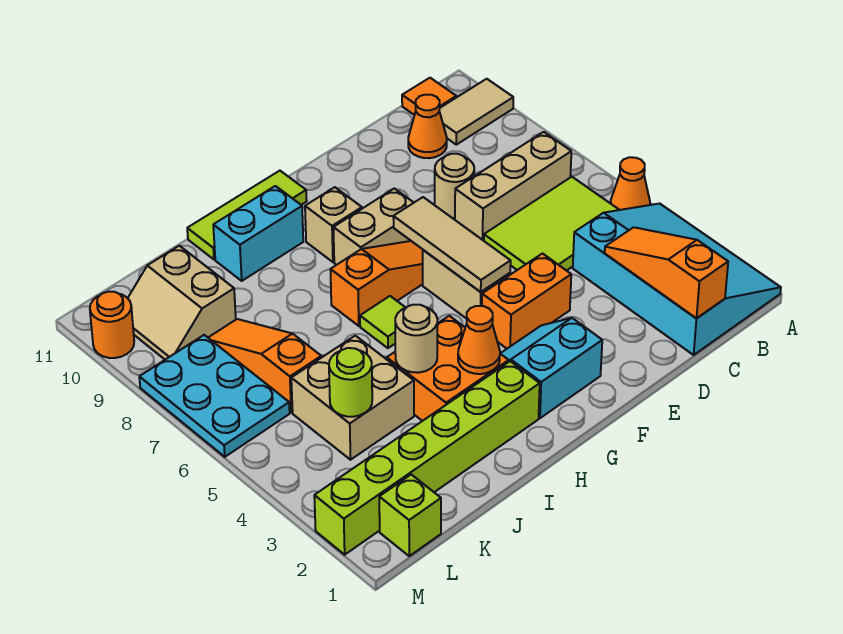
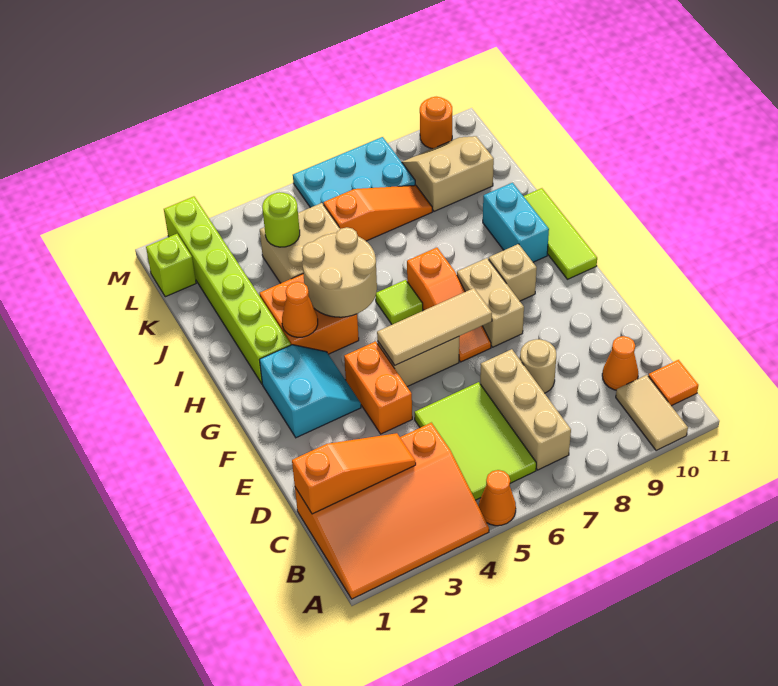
cyan 3x4 slope [573,204,781,355] -> orange 3x4 slope [295,423,489,599]
tan 1x1 round brick [395,305,437,373] -> tan 2x2 round brick [302,227,377,317]

